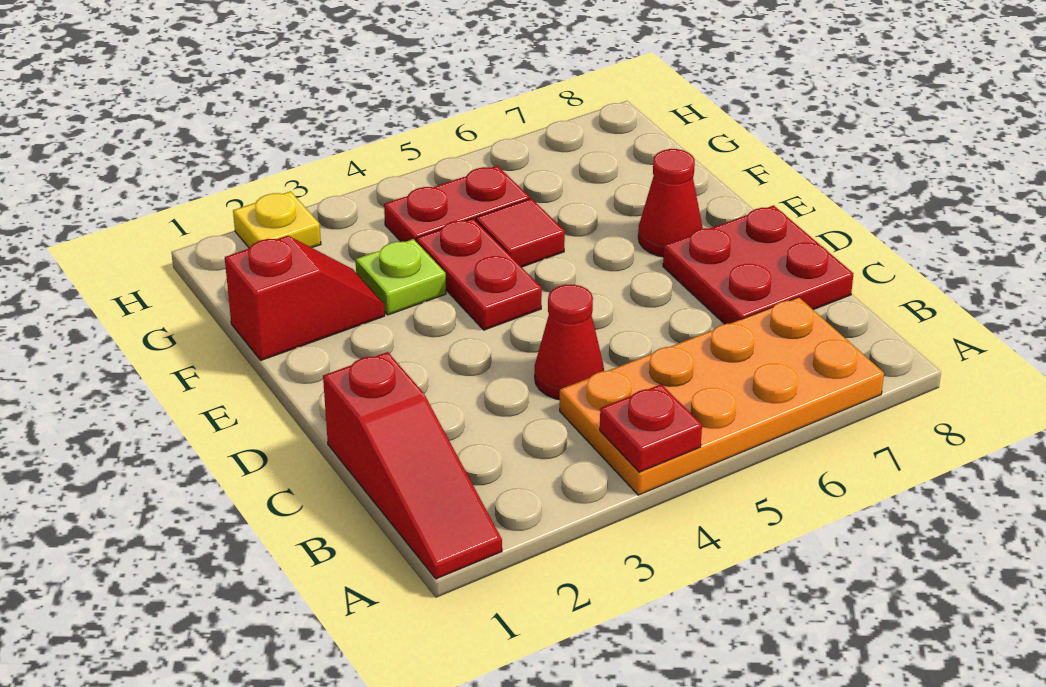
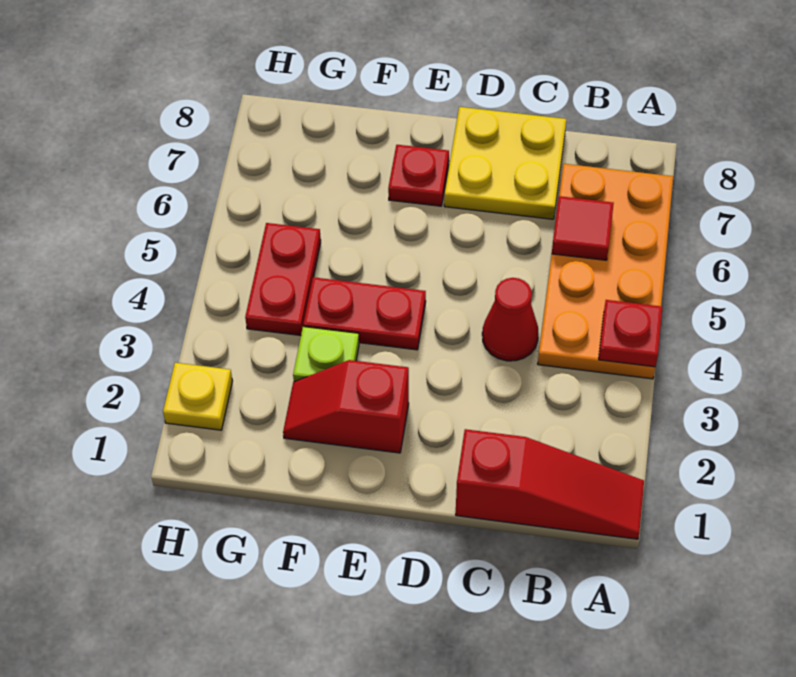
red 2x2 plate [663,205,853,324] -> yellow 2x2 plate [444,107,566,219]
red 1x1 cone [638,149,703,257] -> red 1x1 plate [388,145,449,206]
red 1x2 slope [225,236,385,360] -> red 1x2 slope turned to [283,360,409,453]
red 1x1 tile [476,199,565,267] -> red 1x1 tile moved to [552,196,614,260]

